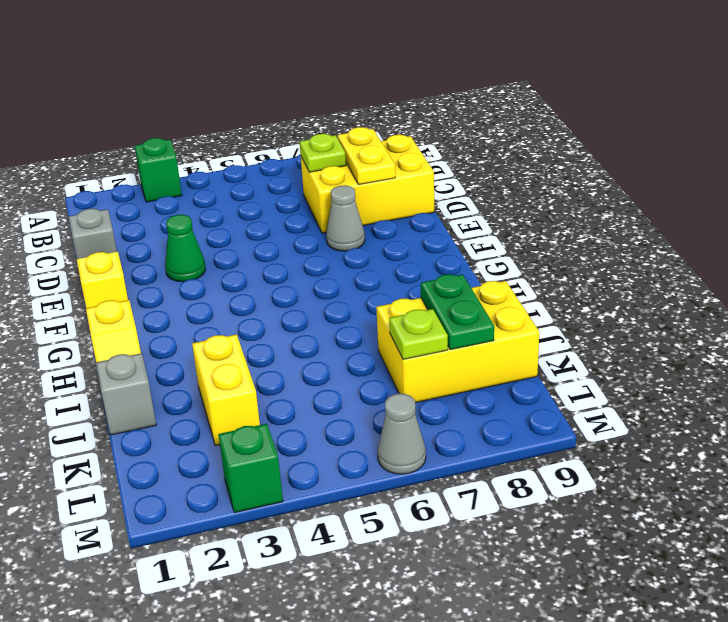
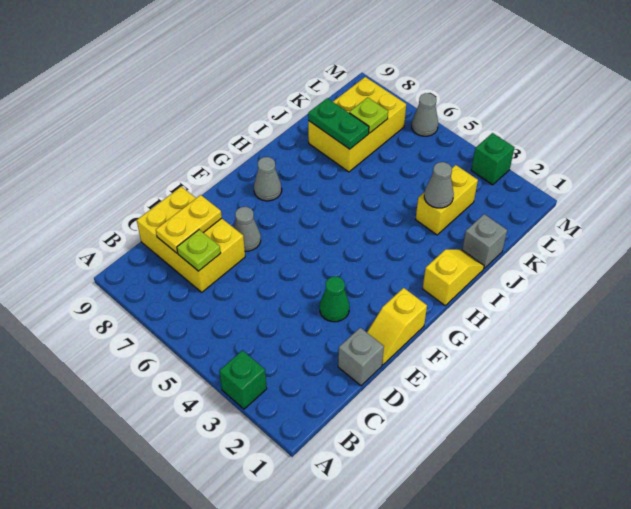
none -> grey 1x1 cone [254,157,282,201]
none -> grey 1x1 cone [424,162,454,208]
yellow 2x3 brick [376,281,539,403] -> yellow 2x3 brick turned to [308,77,406,172]
green 1x2 plate [421,274,494,350] -> green 1x2 plate turned to [308,98,369,149]

